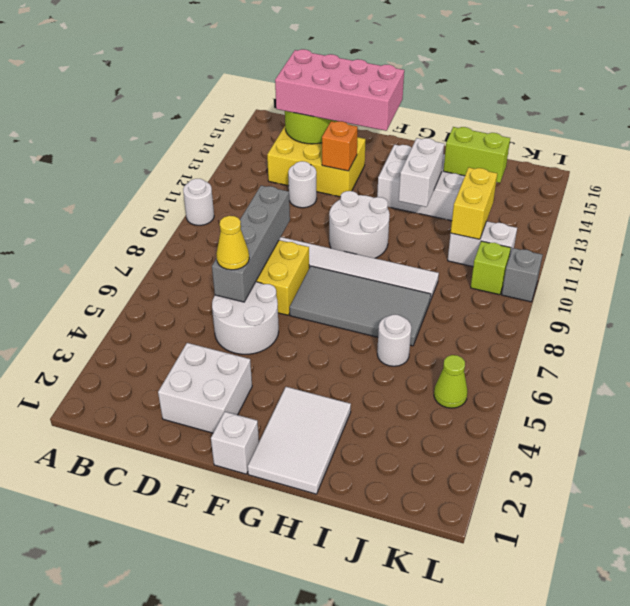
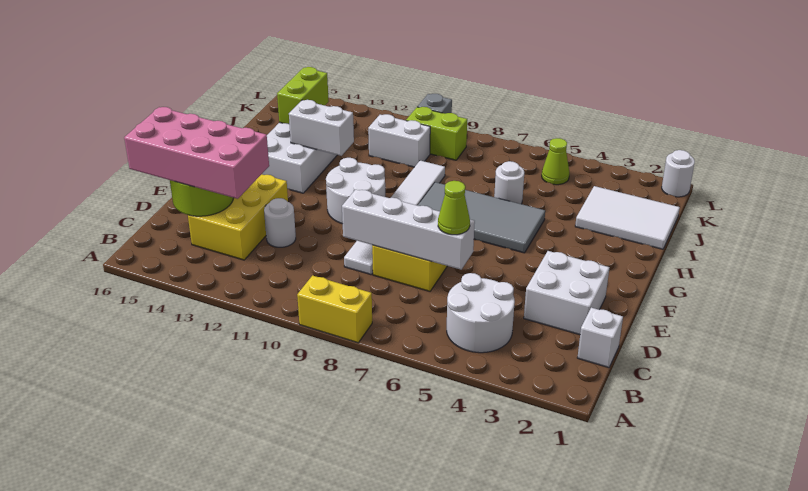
white 1x1 round brick [183,179,214,225] -> white 1x1 round brick moved to [662,150,695,197]
pink 2x4 brick [275,49,404,131] -> pink 2x4 brick turned to [124,107,269,199]
white 2x2 round brick [212,282,279,354] -> white 2x2 round brick moved to [447,273,515,353]
grey 1x4 brick [212,186,290,302] -> white 1x4 brick [342,189,475,270]
yellow 1x1 cone [216,216,249,270] -> lime 1x1 cone [438,181,470,235]
orange 1x1 brick [322,121,358,171] -> none
white 1x1 brick [211,412,259,474] -> white 1x1 brick moved to [577,308,623,368]
grey 2x4 tile [290,266,431,346] -> grey 2x4 tile turned to [418,182,545,253]
white 2x3 tile [248,387,351,494] -> white 2x3 tile moved to [575,186,680,249]
white 1x2 brick [448,221,517,266] -> white 1x2 brick turned to [368,114,430,167]
yellow 1x2 brick [451,168,497,239] -> yellow 1x2 brick moved to [297,275,372,343]
lime 1x1 brick [471,241,511,295] -> lime 1x2 brick [406,107,467,160]

